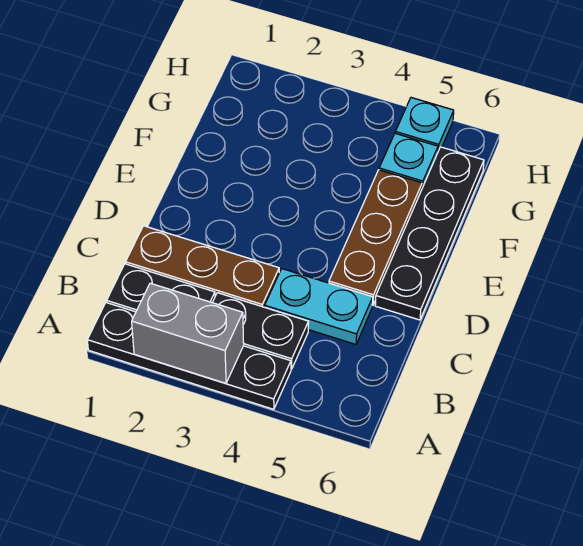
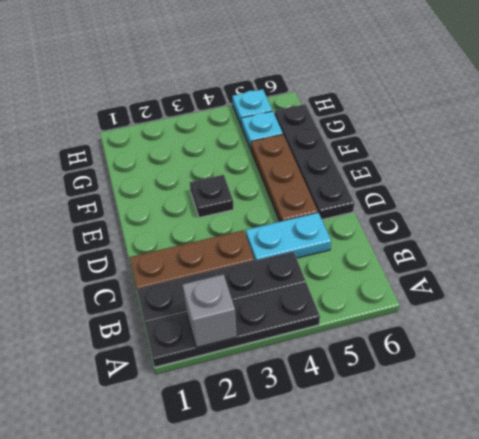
grey 1x2 brick [132,283,244,383] -> grey 1x1 brick [182,274,237,348]
none -> black 1x1 plate [190,175,234,218]

